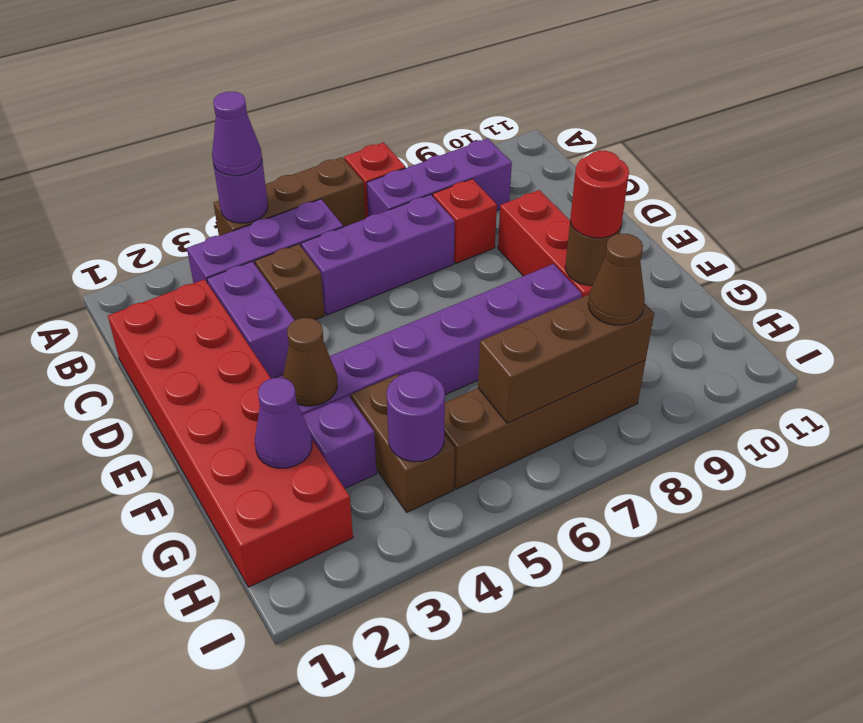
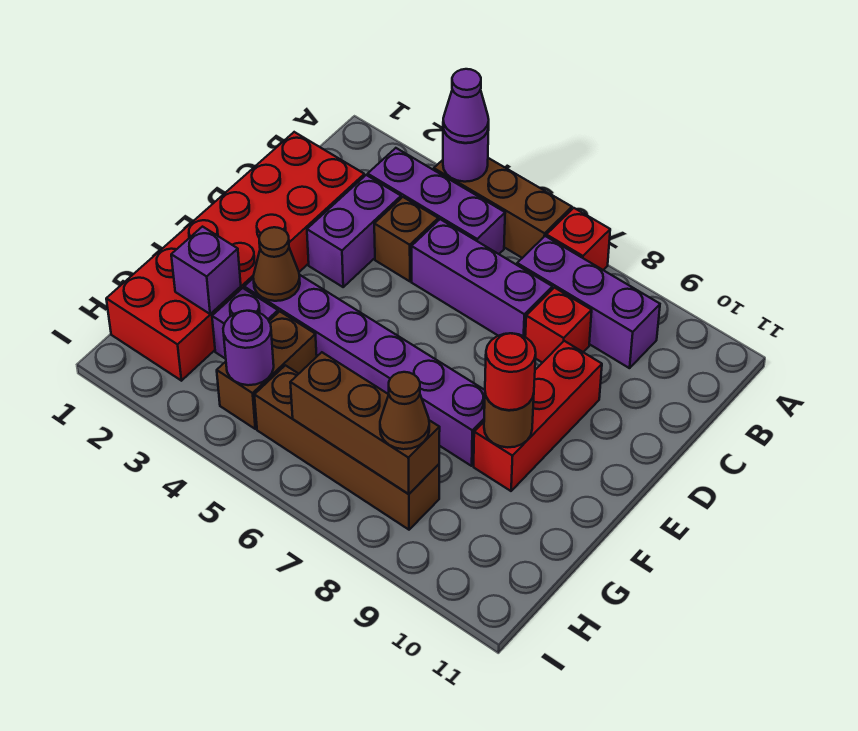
purple 1x1 cone [255,378,312,468] -> purple 1x1 brick [171,227,241,314]

